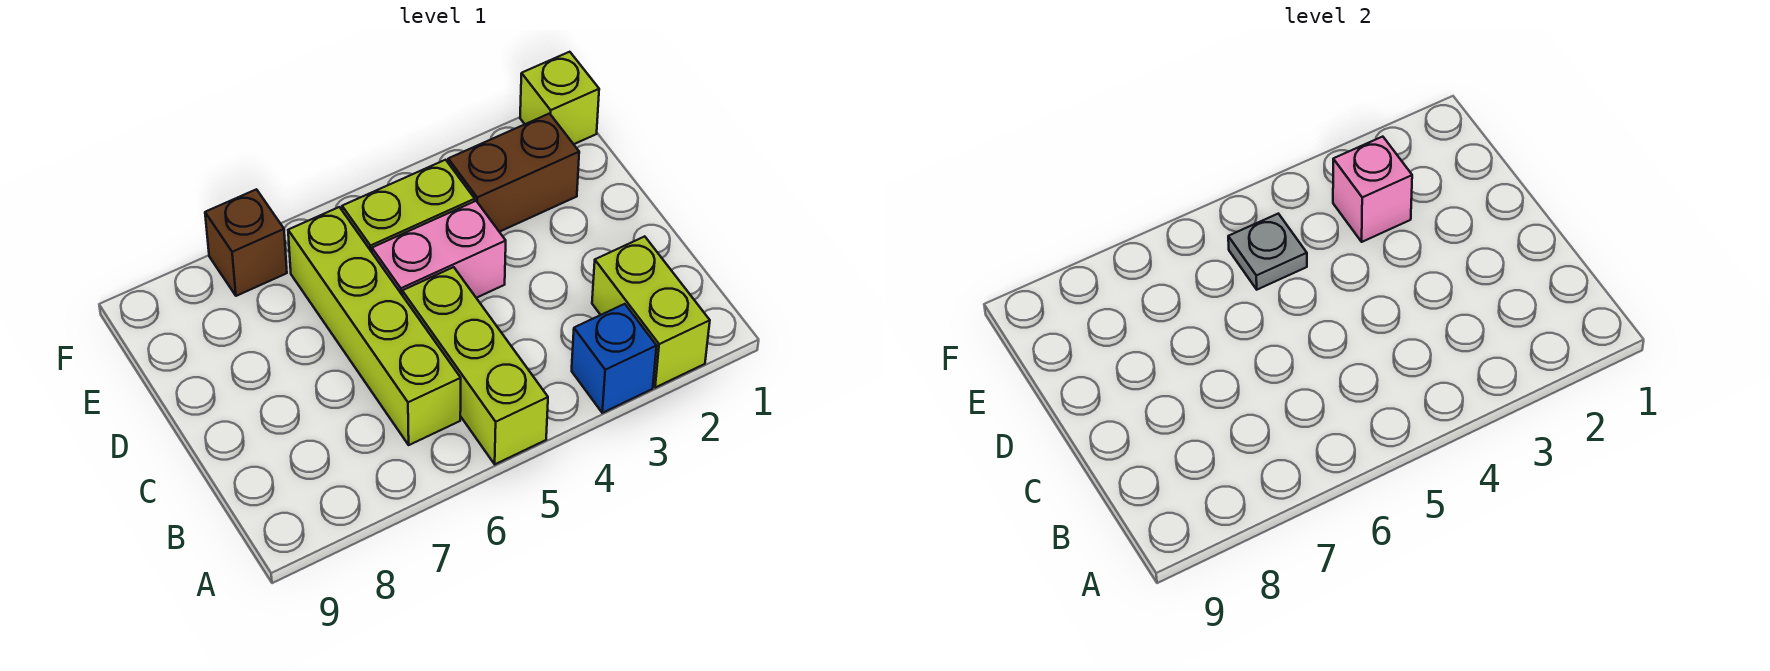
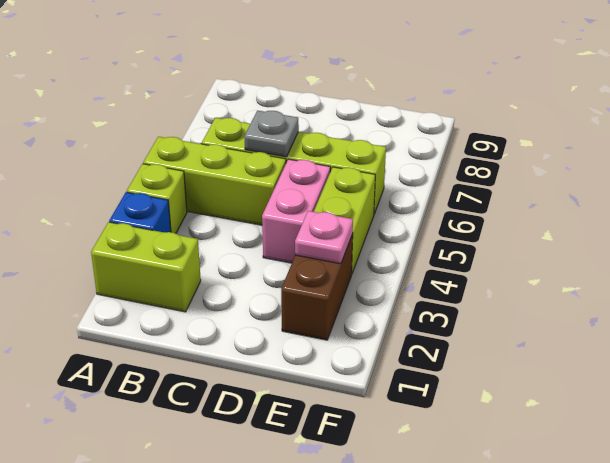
pink 1x1 brick [1333,137,1412,242] -> pink 1x1 plate [295,211,353,264]
grey 1x1 plate [1228,214,1307,290] -> grey 1x1 plate moved to [244,111,299,157]
lime 1x1 brick [520,52,599,144] -> lime 1x1 brick moved to [127,164,187,233]
brown 1x1 brick [205,189,287,296] -> none

